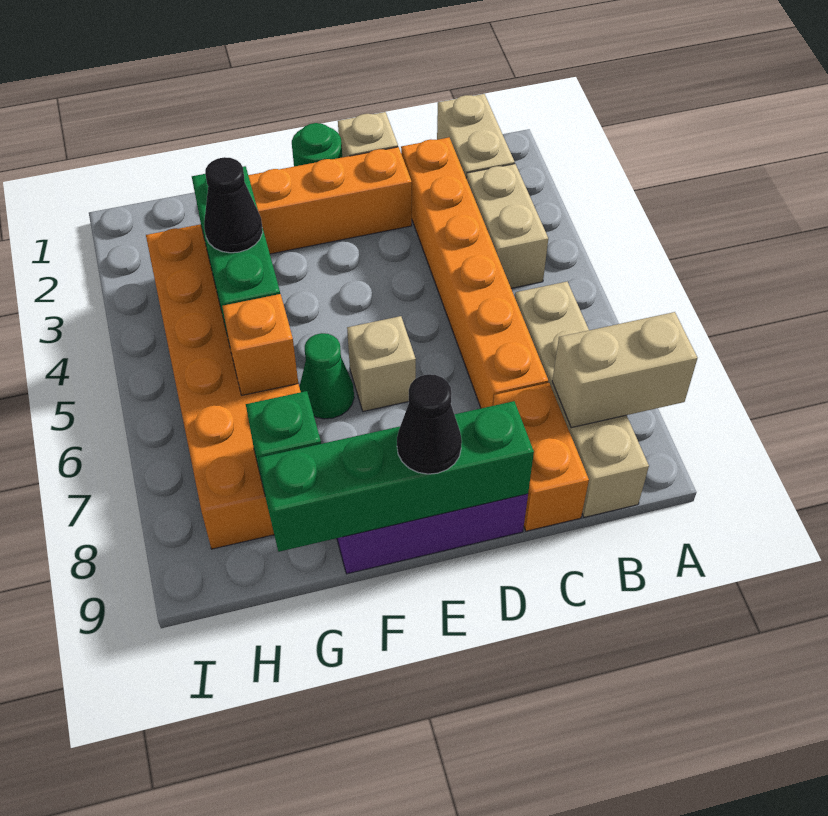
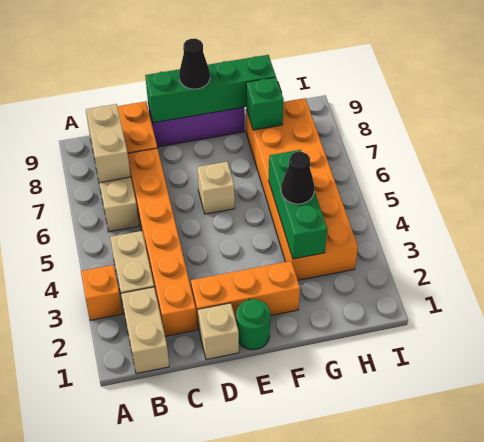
tan 1x2 brick [552,312,698,428] -> tan 1x2 brick turned to [86,104,131,182]
green 1x1 cone [299,333,354,419] -> none
orange 1x1 brick [222,294,298,395] -> orange 1x1 brick moved to [81,265,123,320]

